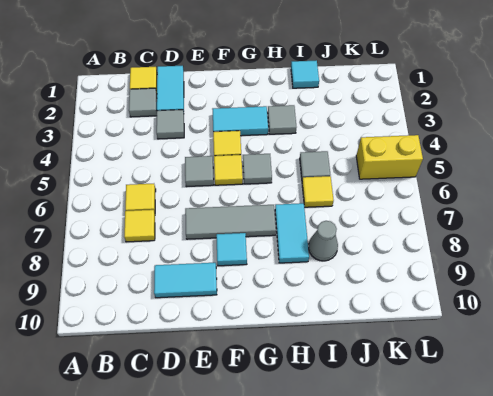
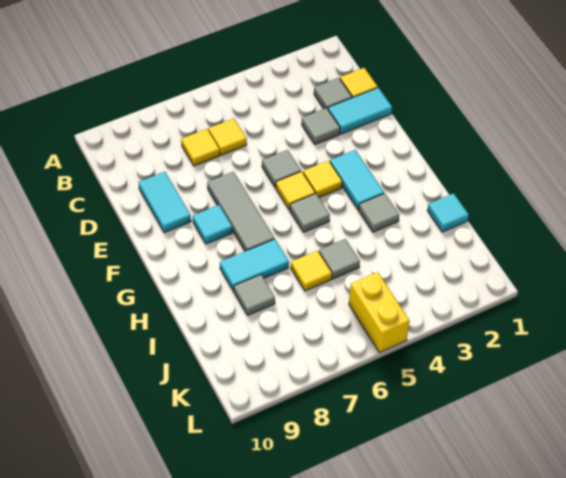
grey 1x1 cone [308,221,338,261] -> grey 1x1 tile [234,275,275,315]

